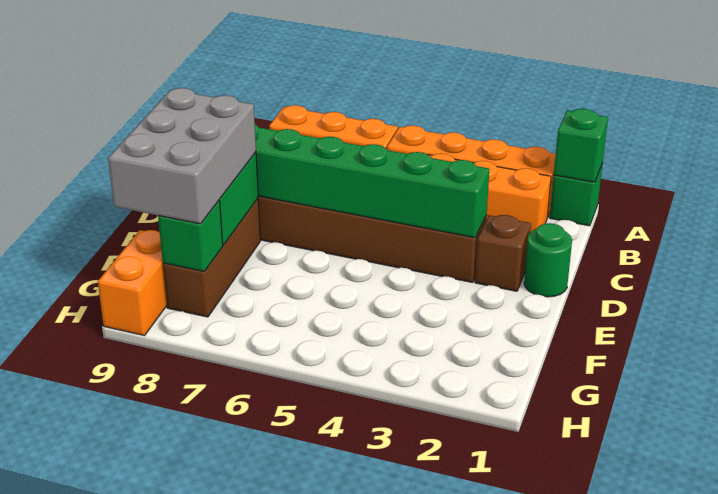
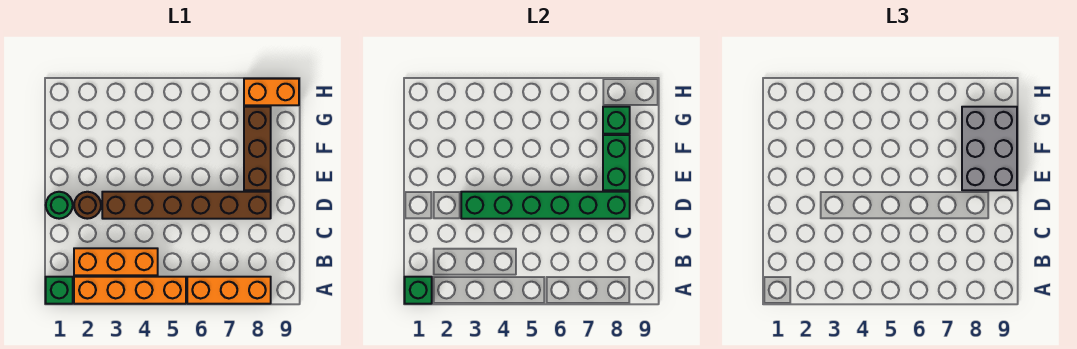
brown 1x1 brick [475,215,531,291] -> brown 1x1 round brick [74,192,101,219]
orange 1x2 brick [98,230,167,336] -> orange 1x2 brick turned to [244,79,299,105]

